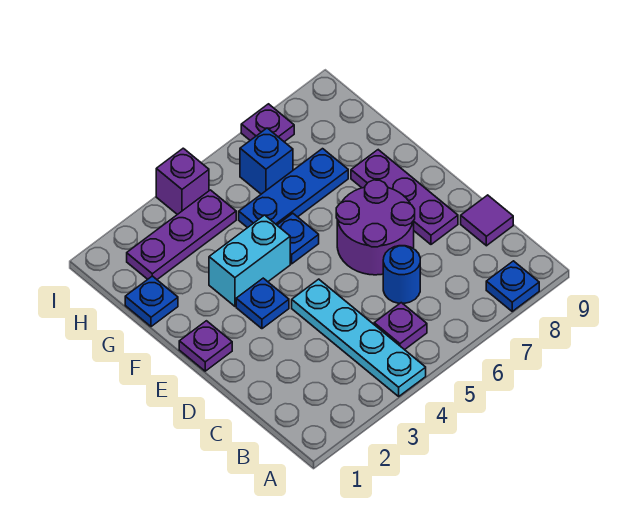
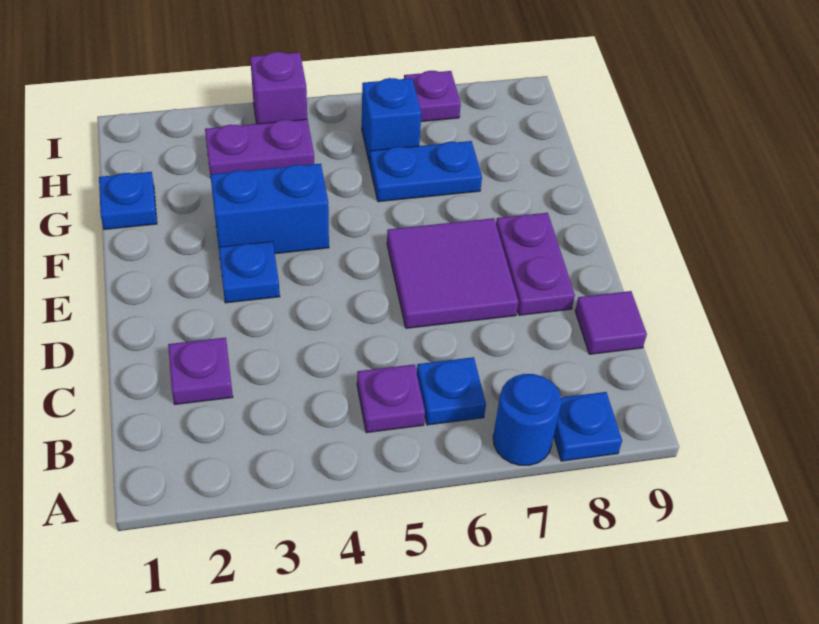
cyan 1x4 plate [292,279,426,396] -> none
blue 1x1 round brick [383,246,420,303] -> blue 1x1 round brick moved to [493,374,561,465]
purple 2x2 round brick [336,180,415,275] -> purple 2x2 tile [387,218,518,328]
purple 1x3 plate [351,150,458,244] -> purple 1x2 plate [496,213,575,315]
purple 1x1 plate [179,321,232,371] -> purple 1x1 plate moved to [168,337,233,404]
cyan 1x2 brick [209,215,290,306] -> blue 1x2 brick [210,164,329,254]
blue 1x1 plate [277,213,319,264] -> blue 1x1 plate moved to [417,357,486,425]
blue 1x3 plate [239,149,348,228] -> blue 1x2 plate [369,141,482,202]
purple 1x3 plate [127,190,236,279] -> purple 1x2 plate [205,119,314,178]

